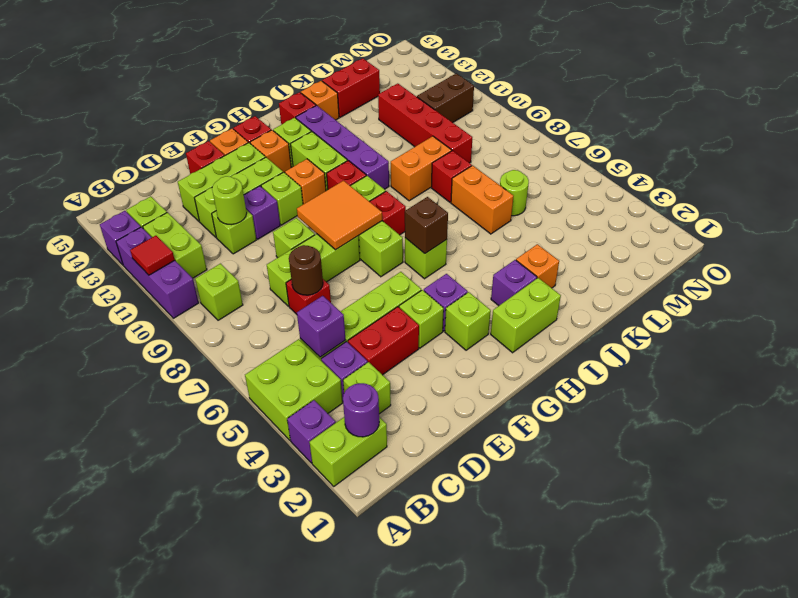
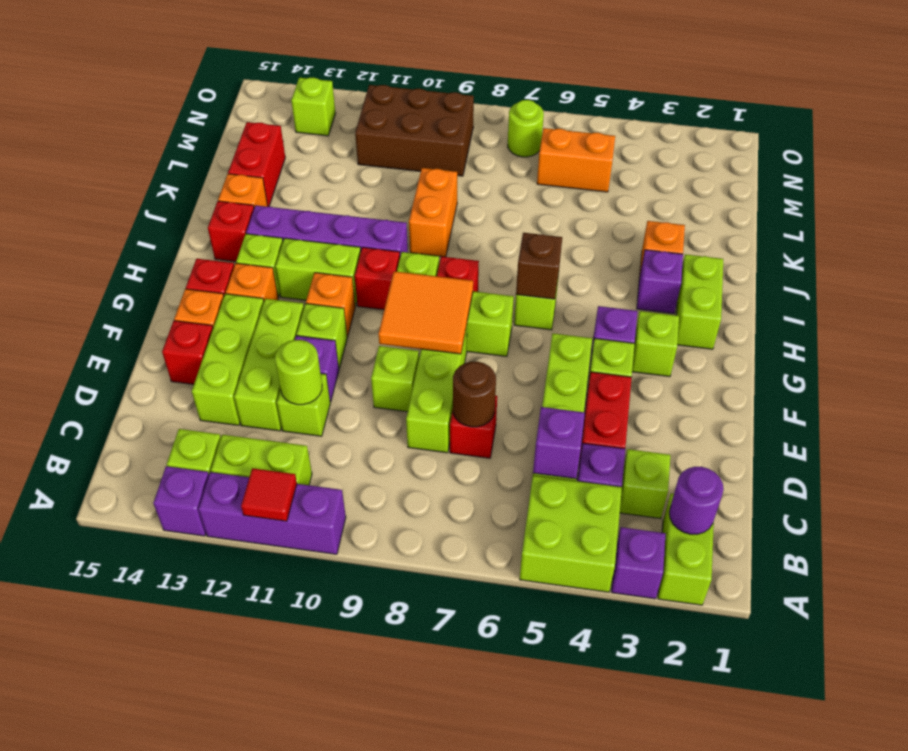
lime 1x1 brick [195,264,243,320] -> lime 1x1 brick moved to [291,77,335,136]
orange 1x2 brick [451,165,513,234] -> orange 1x2 brick moved to [537,128,615,192]
red 1x1 brick [432,150,472,202] -> none
lime 1x1 round brick [500,170,529,216] -> lime 1x1 round brick moved to [508,100,544,157]
red 1x4 brick [378,84,472,163] -> none
brown 1x2 brick [417,73,474,123] -> brown 2x3 brick [355,85,474,176]

